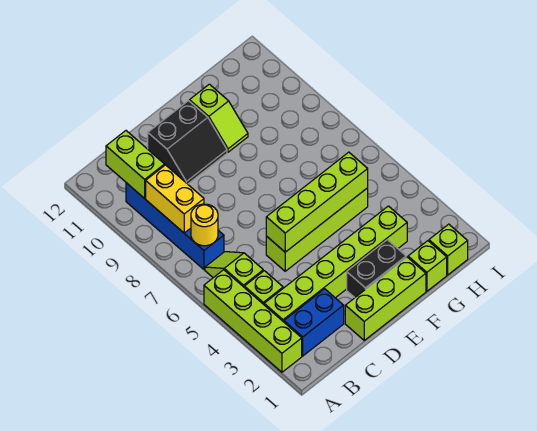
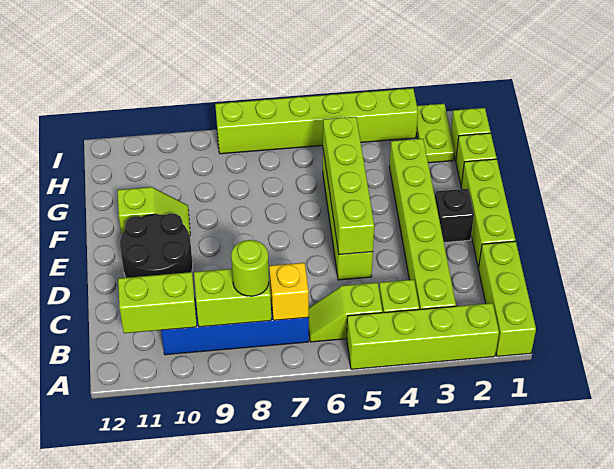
none -> lime 1x3 brick [478,241,536,356]
blue 1x2 brick [284,289,344,356] -> none
yellow 1x1 round brick [191,204,218,246] -> yellow 1x1 brick [269,263,309,320]
yellow 1x2 brick [146,165,204,233] -> lime 1x2 brick [194,269,271,327]
none -> lime 1x1 round brick [231,240,269,296]
black 2x2 slope [148,101,227,184] -> black 2x2 round brick [120,213,193,278]
black 1x2 brick [347,240,406,298] -> black 1x1 brick [435,189,474,242]
none -> lime 1x2 plate [416,104,455,163]
none -> lime 1x6 brick [215,88,418,154]

